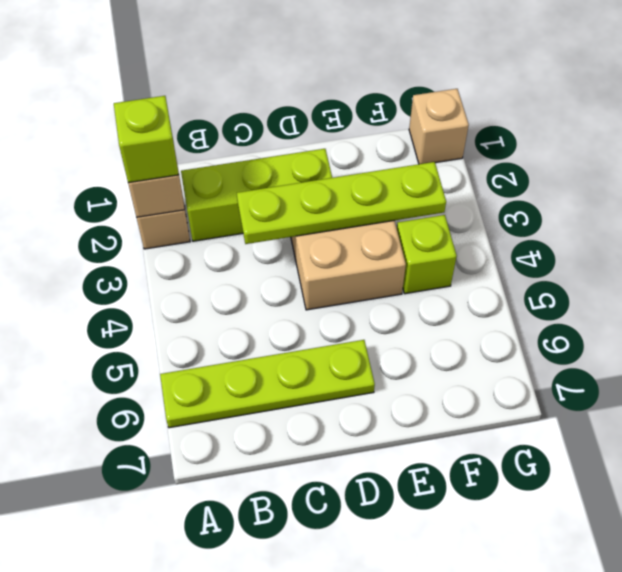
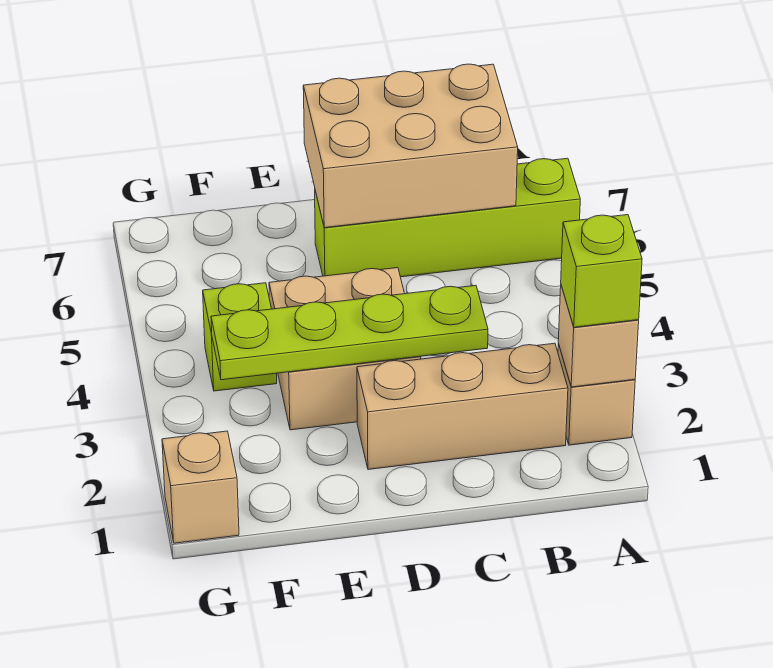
lime 1x4 plate [160,340,375,428] -> lime 1x4 brick [315,158,580,277]
lime 1x3 brick [181,149,332,241] -> tan 1x3 brick [357,343,568,470]
none -> tan 2x3 brick [303,64,518,228]

